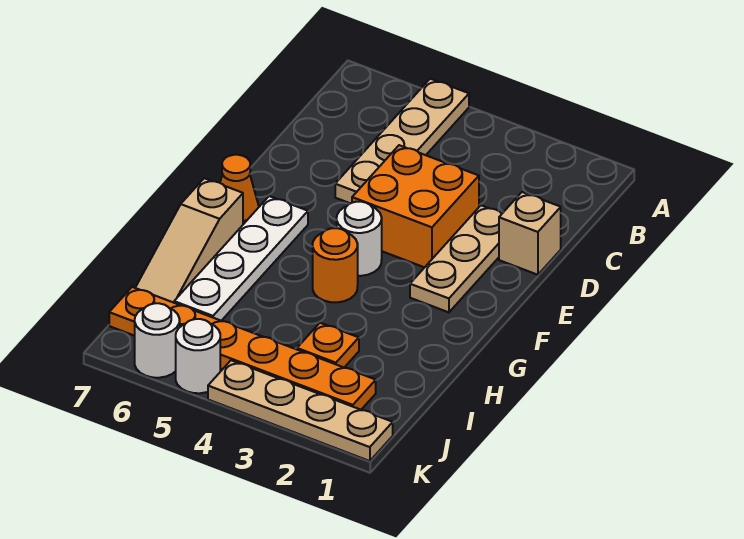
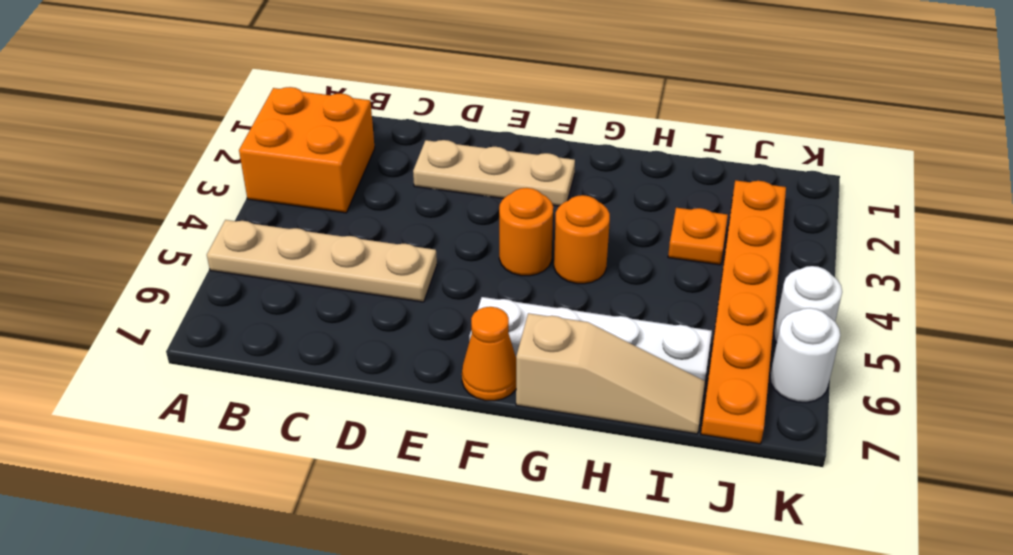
tan 1x1 brick [499,192,561,275] -> none
orange 2x2 brick [352,145,479,267] -> orange 2x2 brick moved to [239,87,375,213]
white 1x1 round brick [337,202,382,276] -> orange 1x1 round brick [499,188,553,276]
tan 1x4 plate [208,360,393,461] -> none

